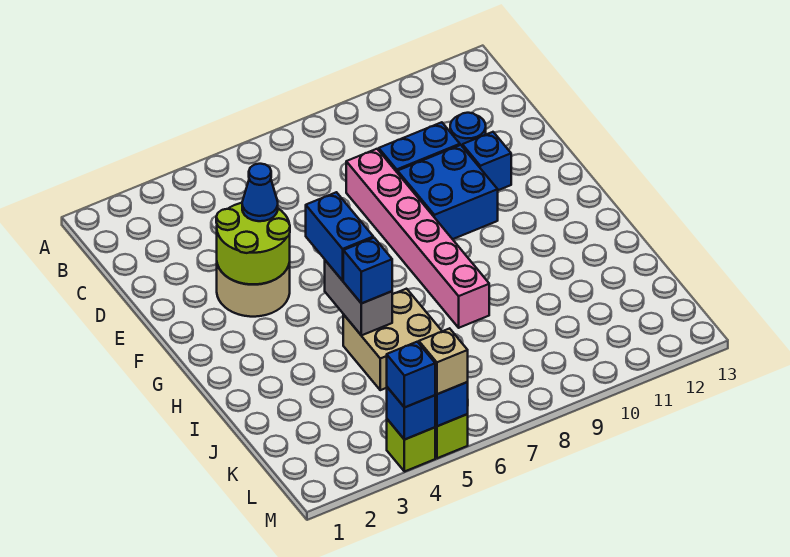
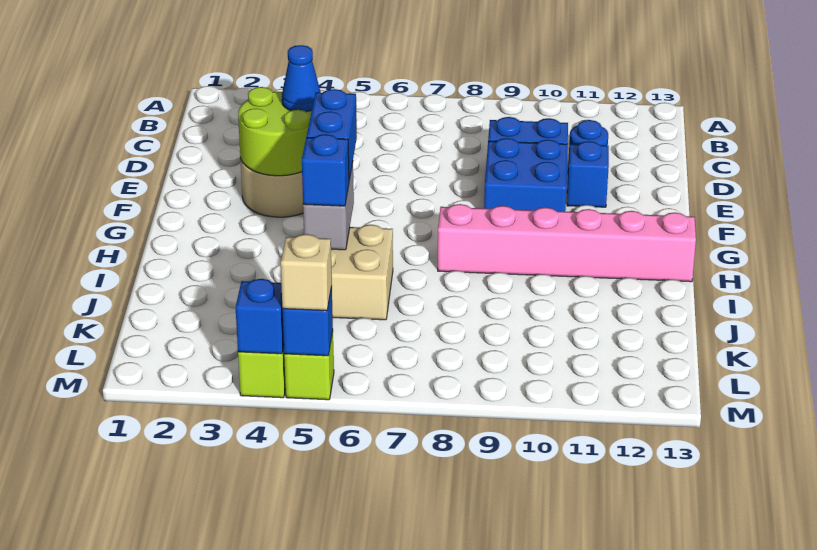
pink 1x6 brick [346,149,489,328] -> pink 1x6 brick turned to [438,204,696,282]
blue 1x1 brick [387,342,435,408] -> none

